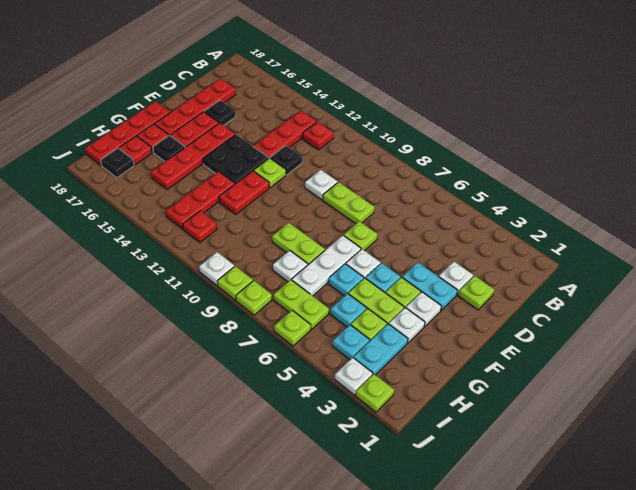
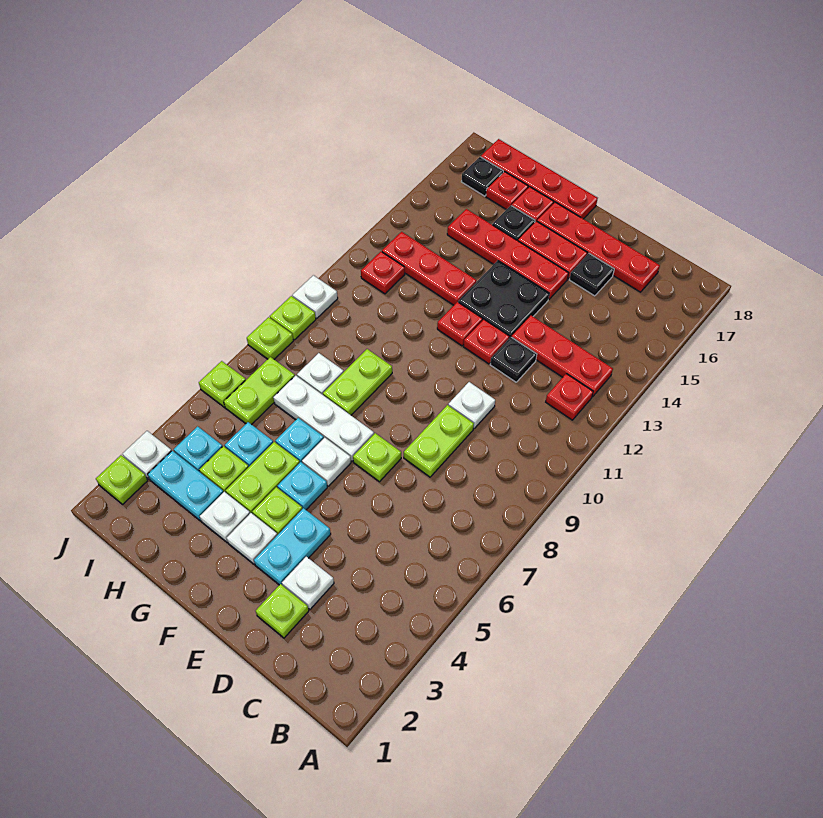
lime 1x1 plate [254,158,286,188] -> red 1x1 plate [464,319,509,364]
red 1x2 plate [219,171,269,215] -> red 1x1 plate [437,302,482,346]

